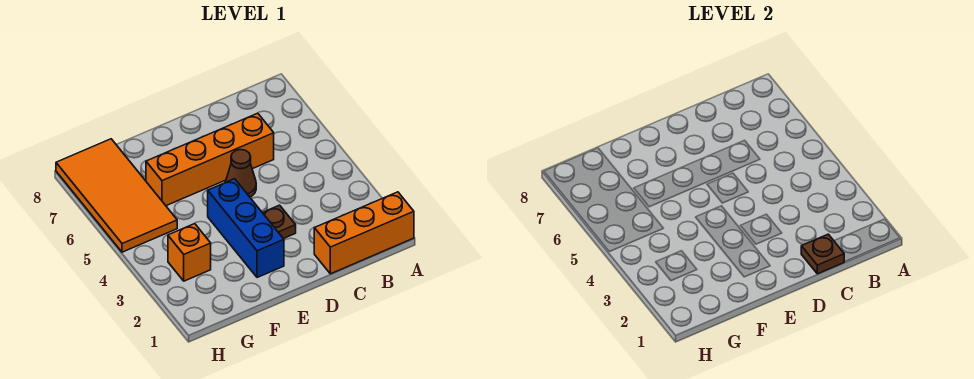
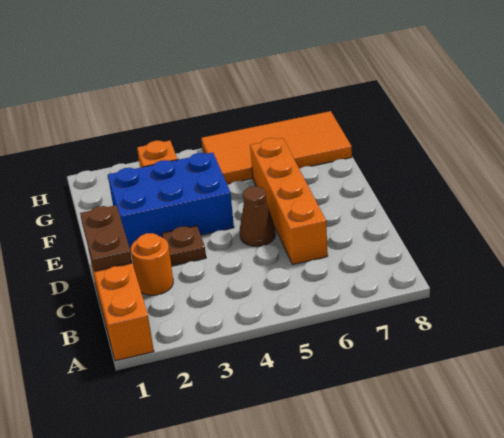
brown 1x1 plate [801,234,844,274] -> brown 1x2 plate [80,205,132,271]
none -> orange 1x1 round brick [131,233,173,295]
blue 1x3 brick [208,179,284,278] -> blue 2x3 brick [108,153,234,250]

